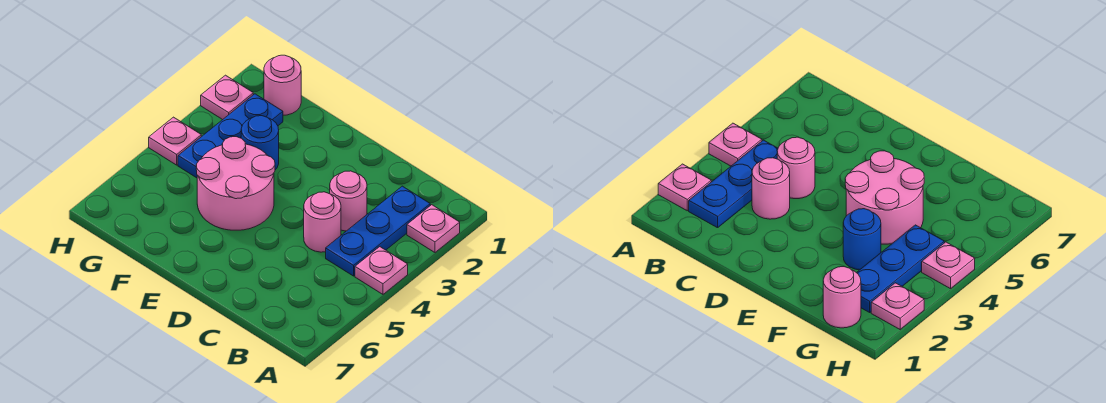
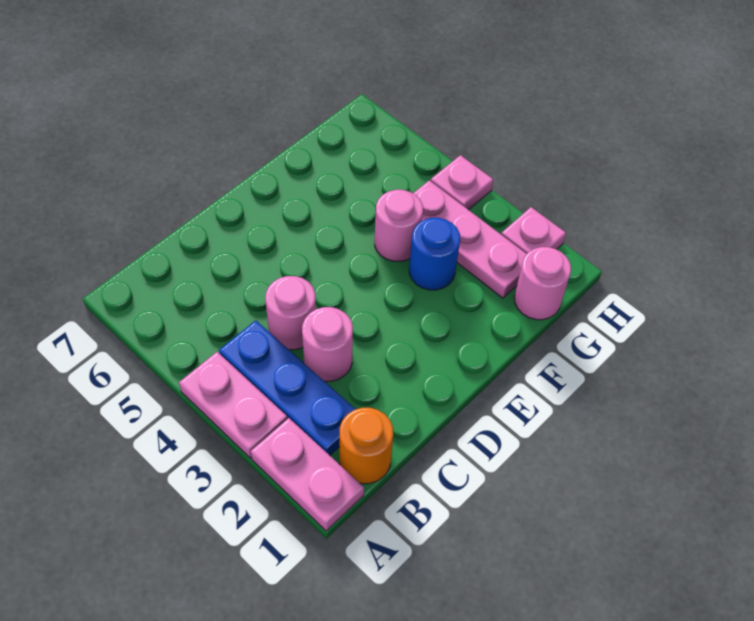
pink 1x1 plate [407,205,460,252] -> pink 1x2 plate [251,418,364,531]
pink 1x1 plate [355,247,408,294] -> pink 1x2 plate [179,352,287,458]
none -> orange 1x1 round brick [340,408,393,484]
pink 2x2 round brick [196,137,275,230] -> pink 1x1 round brick [375,190,423,261]
blue 1x3 plate [178,94,283,178] -> pink 1x3 plate [413,180,527,298]

